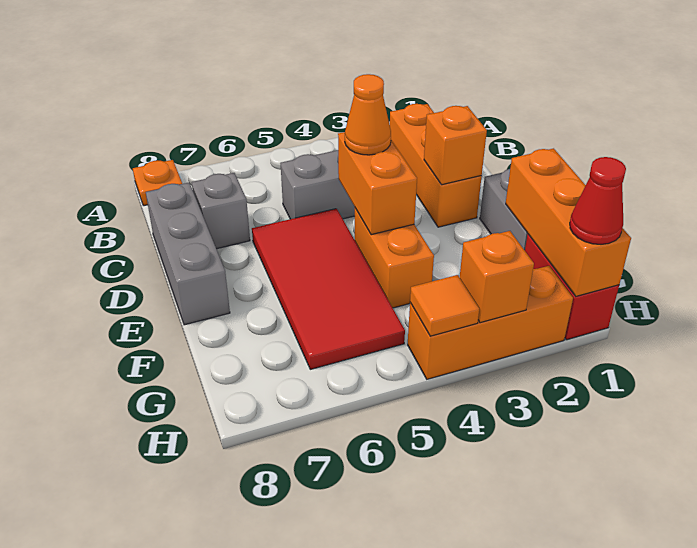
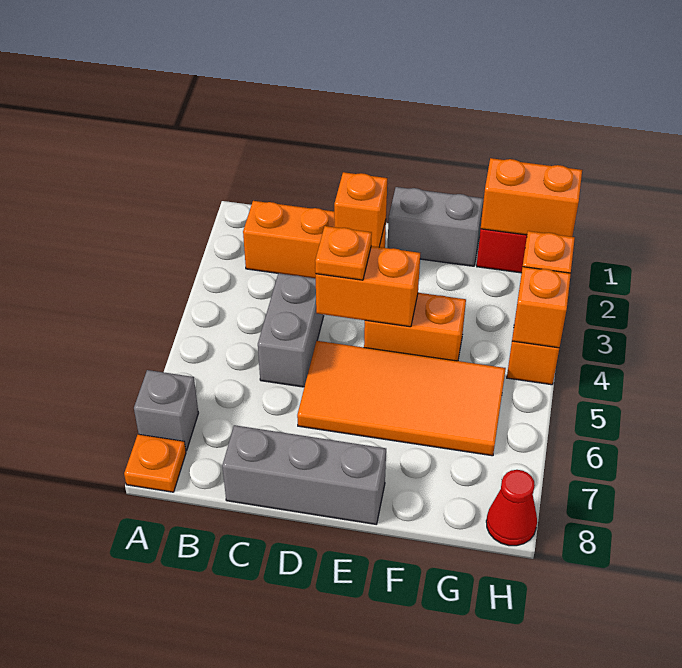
grey 1x1 brick [192,173,250,249] -> grey 1x1 brick moved to [134,370,198,451]
orange 1x1 cone [345,74,391,155] -> orange 1x1 plate [315,226,372,280]
red 2x4 tile [252,209,405,369] -> orange 2x4 tile [297,341,506,456]
orange 1x3 brick [506,148,631,296] -> orange 1x2 brick [481,158,582,237]
red 1x1 cone [570,157,626,244] -> red 1x1 cone moved to [486,470,537,546]
orange 1x1 tile [410,275,479,336] -> orange 1x1 brick [512,267,571,348]

